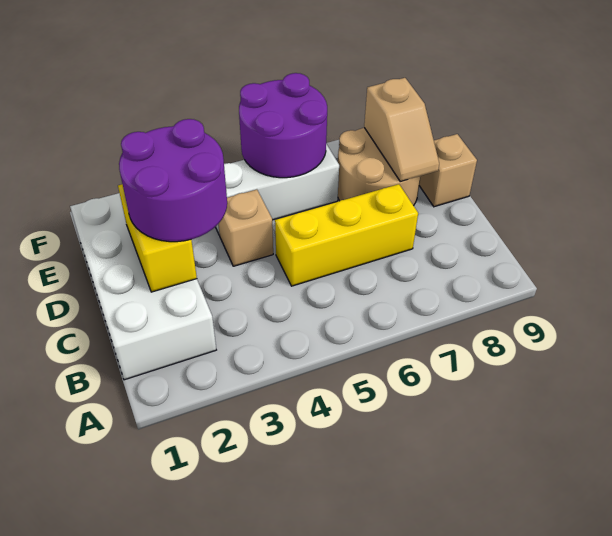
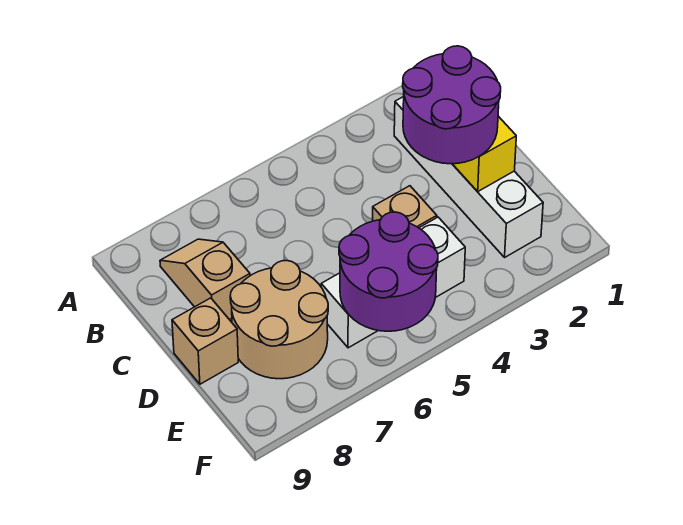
white 2x4 brick [70,193,216,380] -> white 1x4 brick [394,97,543,257]
yellow 1x3 brick [275,184,418,286] -> none
tan 1x2 slope [364,78,439,182] -> tan 1x2 slope moved to [160,239,250,320]

